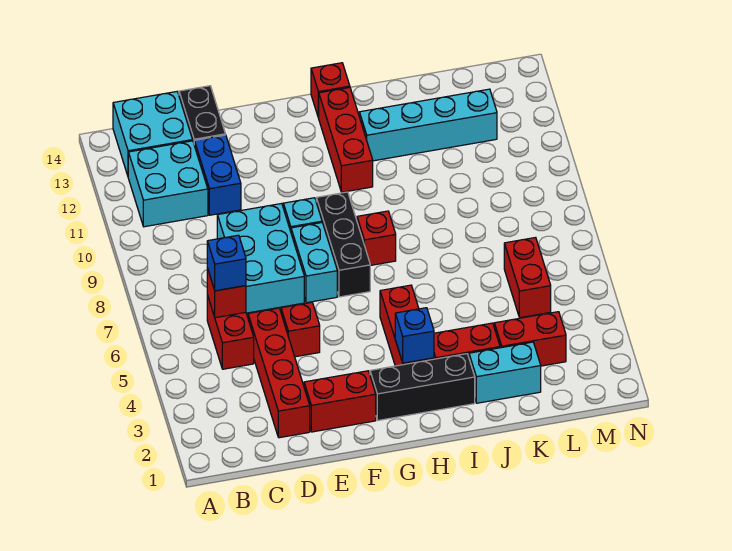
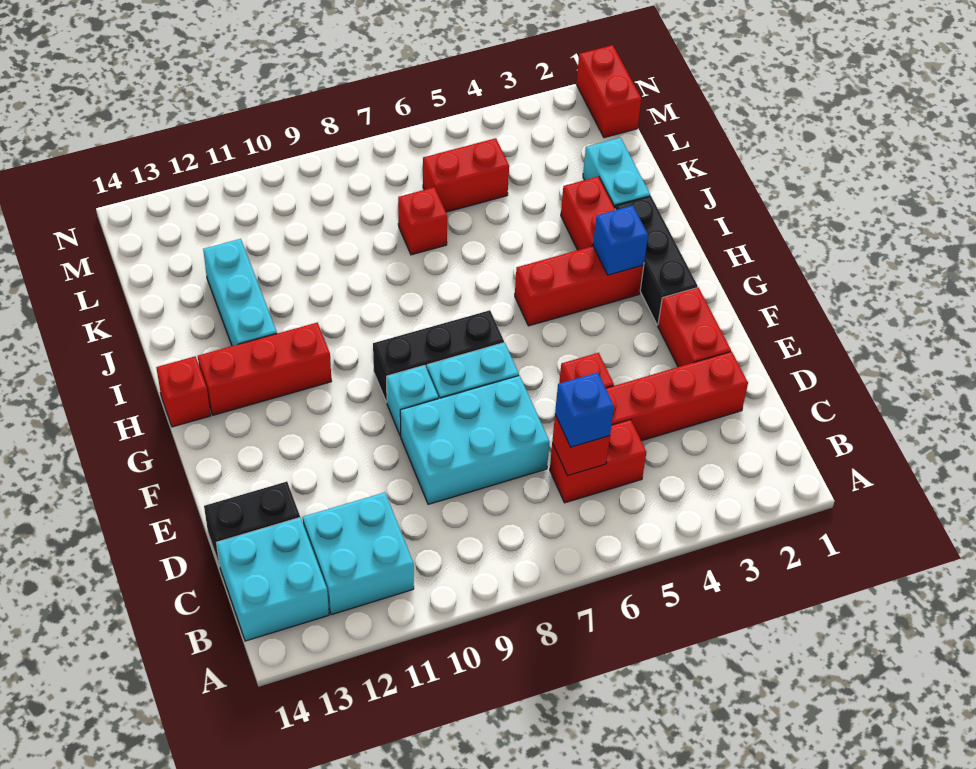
blue 1x2 brick [194,135,241,215] -> none
red 1x1 brick [357,211,396,266] -> red 1x1 brick moved to [398,187,447,255]
cyan 1x4 brick [359,89,497,161] -> cyan 1x3 brick [203,239,277,346]
red 1x2 brick [494,312,566,366] -> red 1x2 brick moved to [576,45,641,138]

